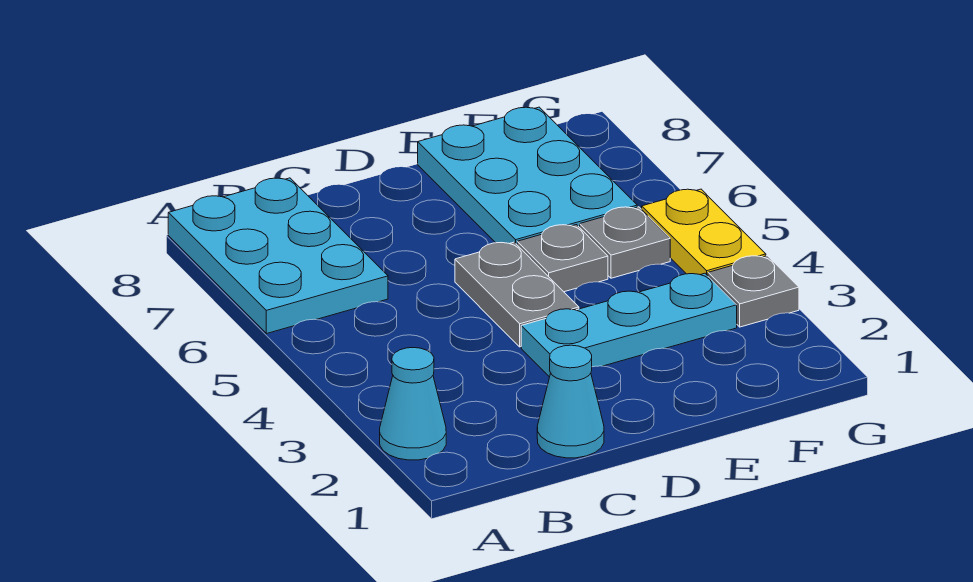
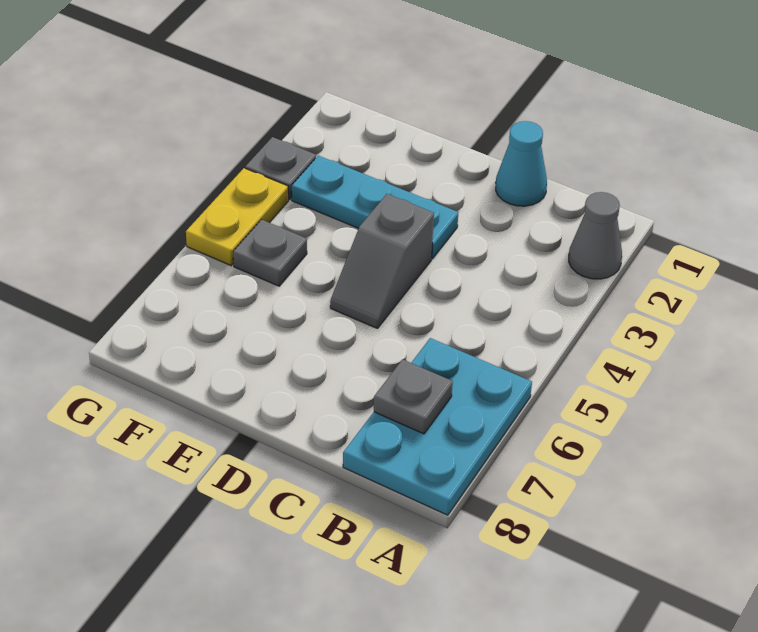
cyan 1x1 cone [380,348,446,460] -> grey 1x1 cone [569,192,622,279]
grey 1x2 plate [455,242,579,347] -> grey 1x2 slope [330,194,434,329]
grey 1x1 plate [517,225,608,292] -> grey 1x1 plate moved to [374,359,453,434]
cyan 2x3 plate [418,107,637,244] -> none

